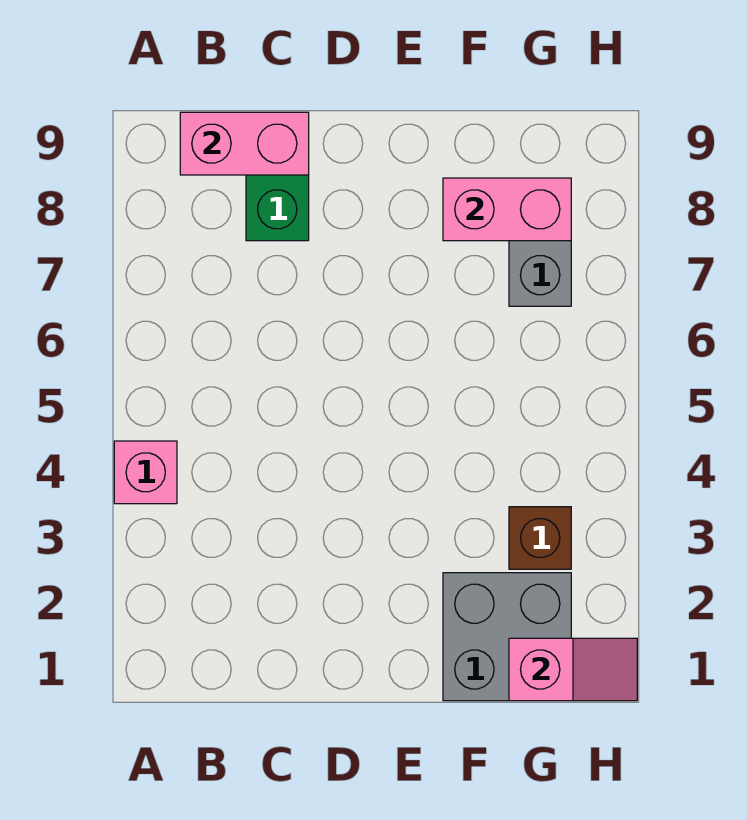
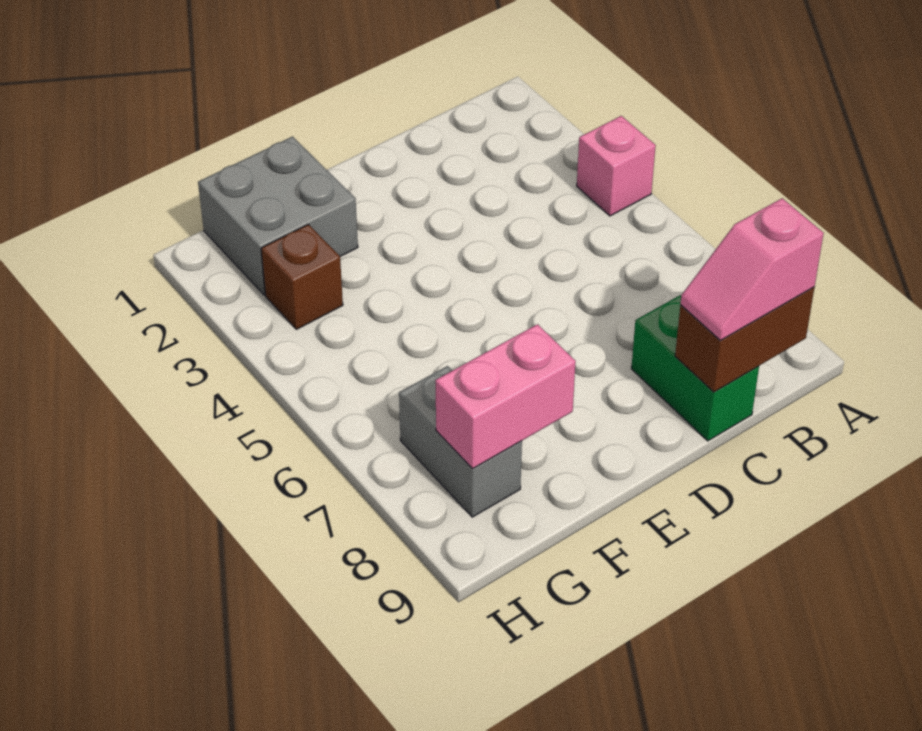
pink 1x2 brick [180,112,309,175] -> brown 1x2 brick [675,287,814,392]
pink 1x2 slope [509,638,637,701] -> pink 1x2 slope moved to [681,198,824,340]

